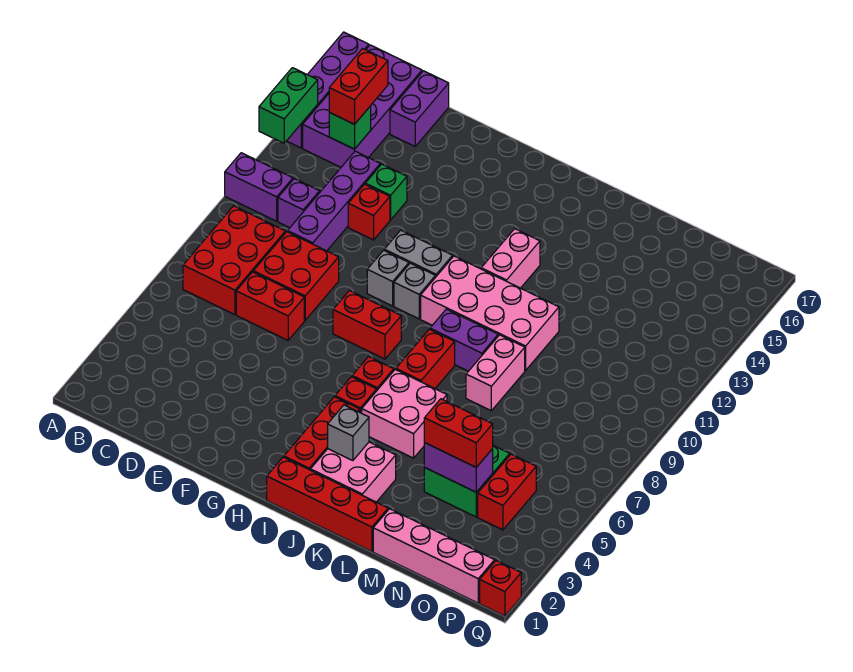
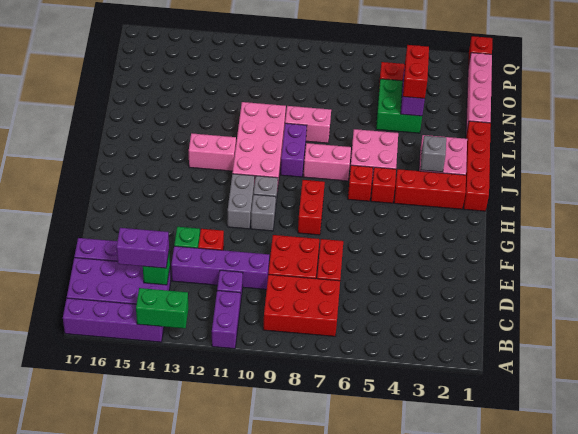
red 1x2 brick [329,48,388,124] -> purple 1x2 brick [116,228,169,268]
red 1x2 brick [396,329,455,388] -> pink 1x2 brick [303,143,351,181]

